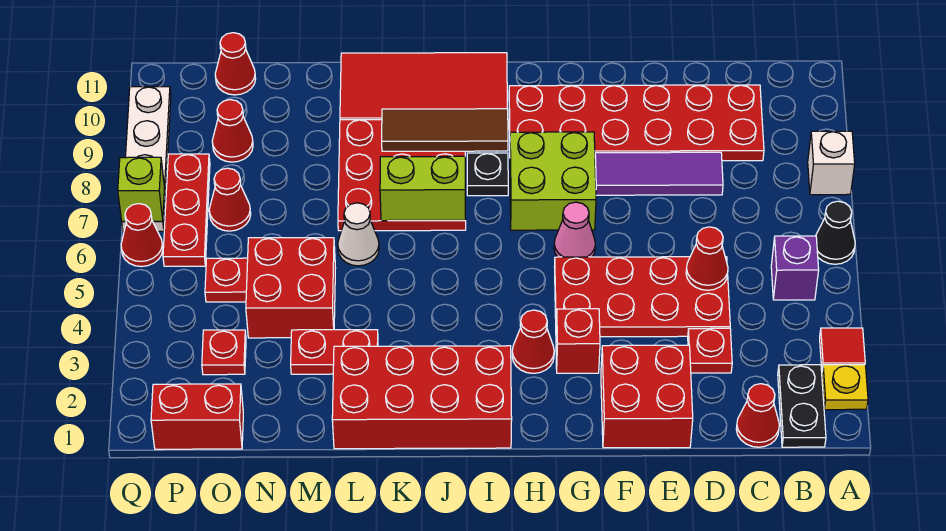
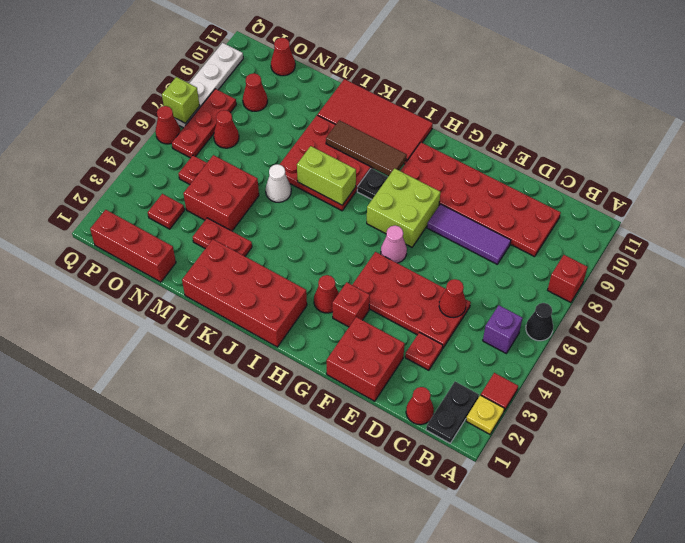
white 1x1 brick [808,131,855,195] -> red 1x1 brick [548,255,587,303]
red 1x2 brick [151,384,243,449] -> red 1x3 brick [90,210,176,282]

